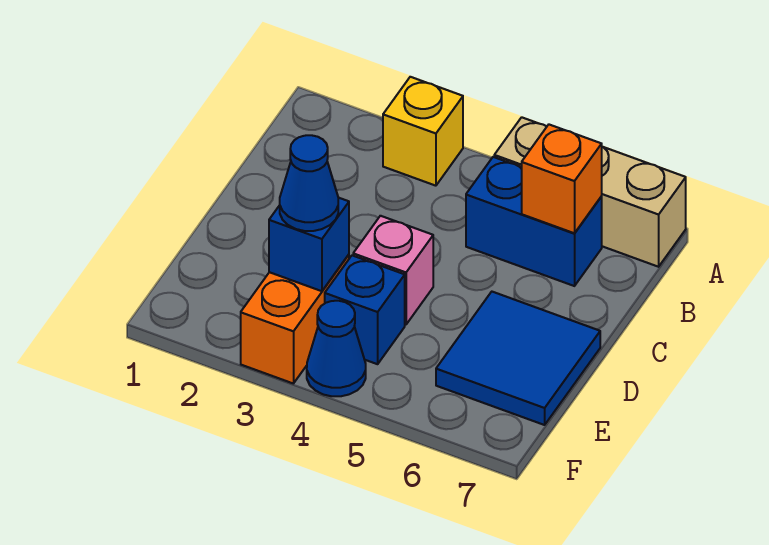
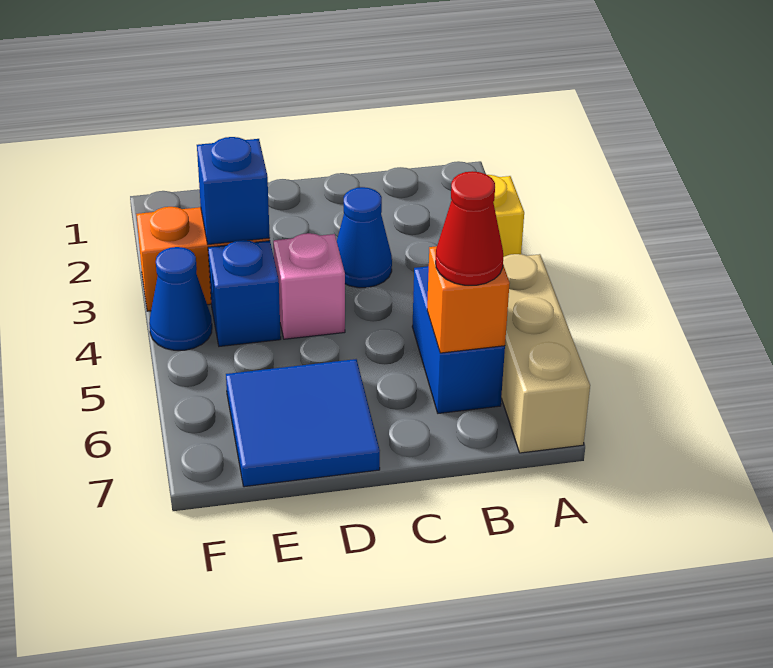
none -> red 1x1 cone [436,171,503,285]
blue 1x1 cone [280,135,338,231] -> blue 1x1 cone moved to [337,187,392,288]

